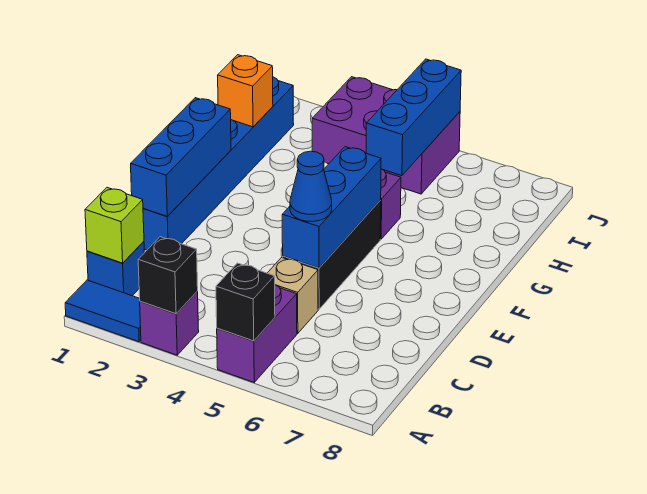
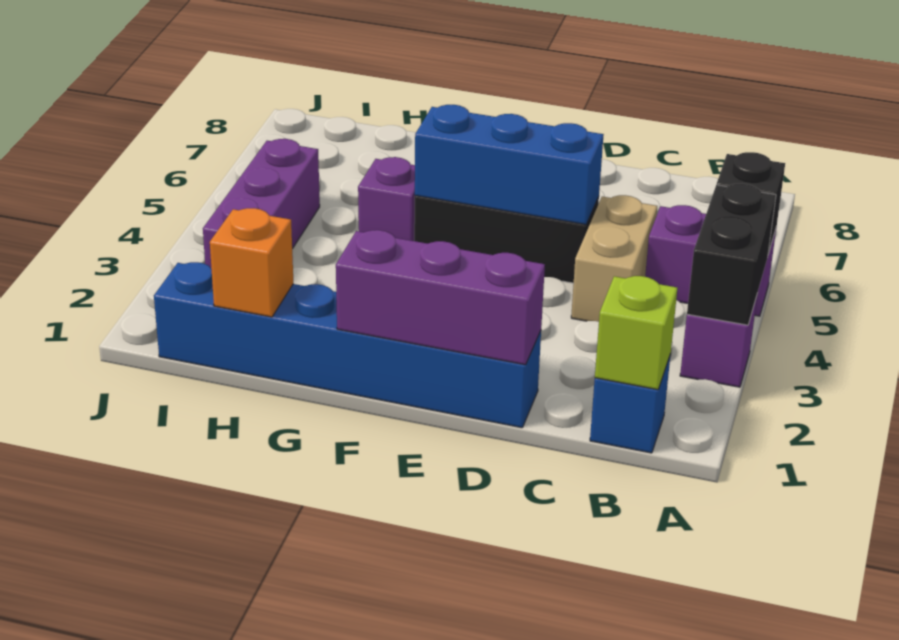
blue 1x2 tile [65,280,141,342] -> none
black 1x1 brick [138,237,198,314] -> black 1x2 brick [687,184,776,325]
tan 1x1 brick [268,257,318,333] -> tan 1x2 brick [571,195,657,322]
blue 1x3 brick [131,98,231,216] -> purple 1x3 brick [336,230,545,365]
blue 1x1 cone [290,151,332,222] -> none
blue 1x3 brick [366,59,461,176] -> none
purple 2x3 brick [312,77,460,194] -> purple 1x3 brick [203,139,320,268]

